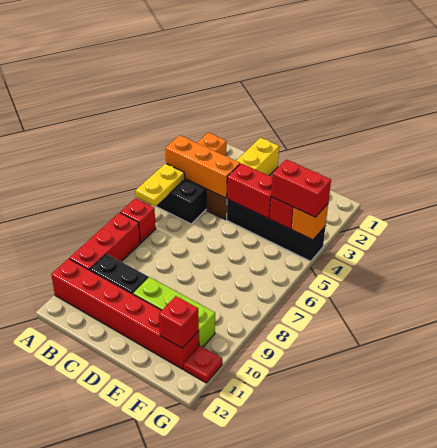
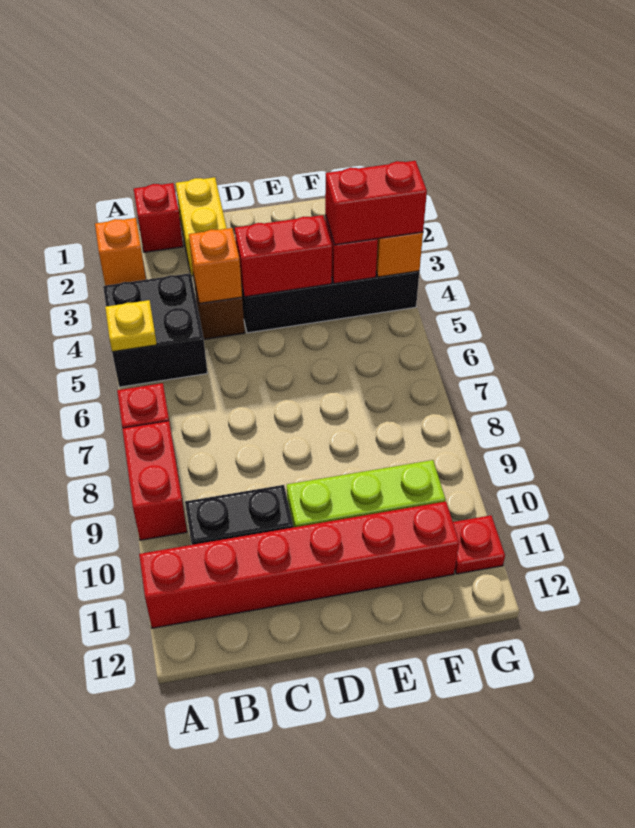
orange 1x3 brick [166,135,240,198] -> orange 1x1 brick [189,228,242,304]
yellow 1x2 plate [136,163,185,207] -> yellow 1x1 plate [105,300,157,352]
red 1x3 brick [69,213,140,270] -> red 1x2 brick [122,421,187,540]
red 1x1 brick [159,296,199,348] -> red 1x1 brick moved to [134,183,183,252]

